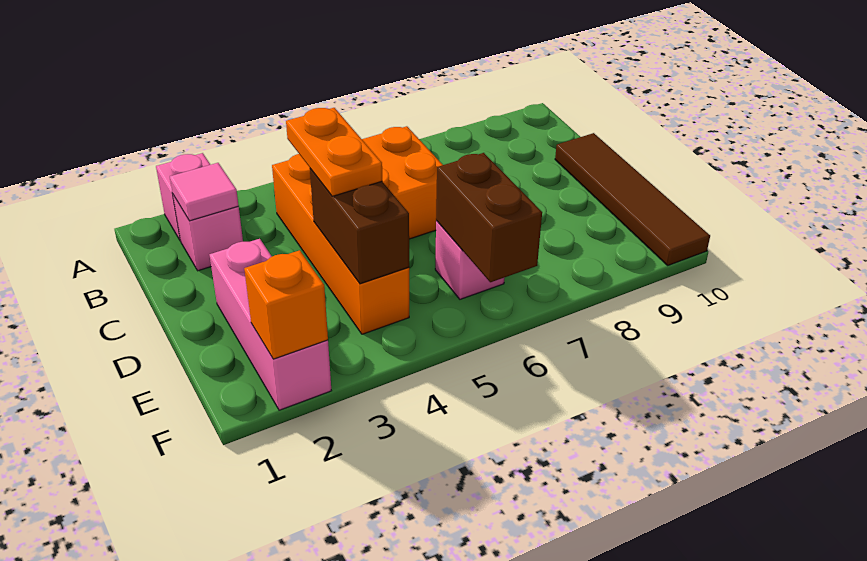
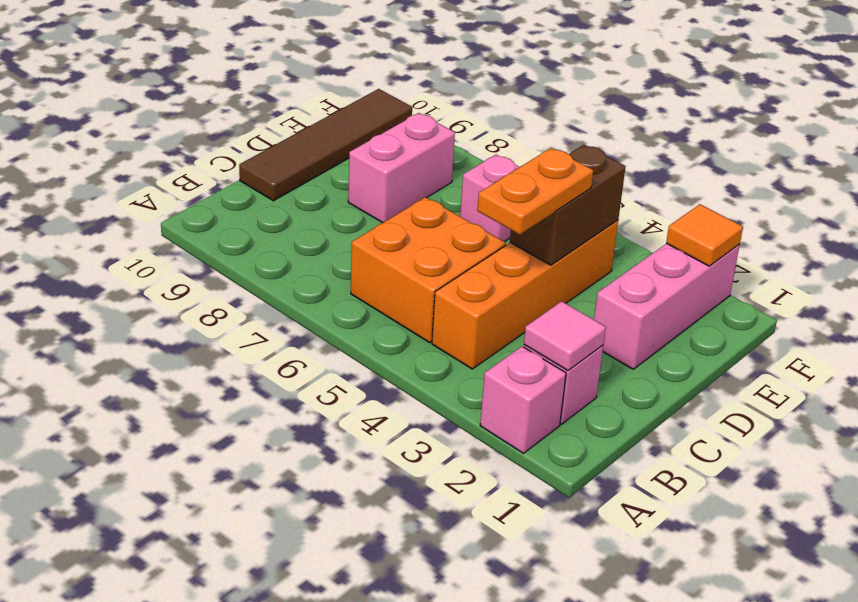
none -> pink 1x2 brick [348,113,455,223]
brown 1x2 brick [436,153,542,282] -> none
orange 1x1 brick [244,250,328,359] -> orange 1x1 tile [666,204,743,266]

